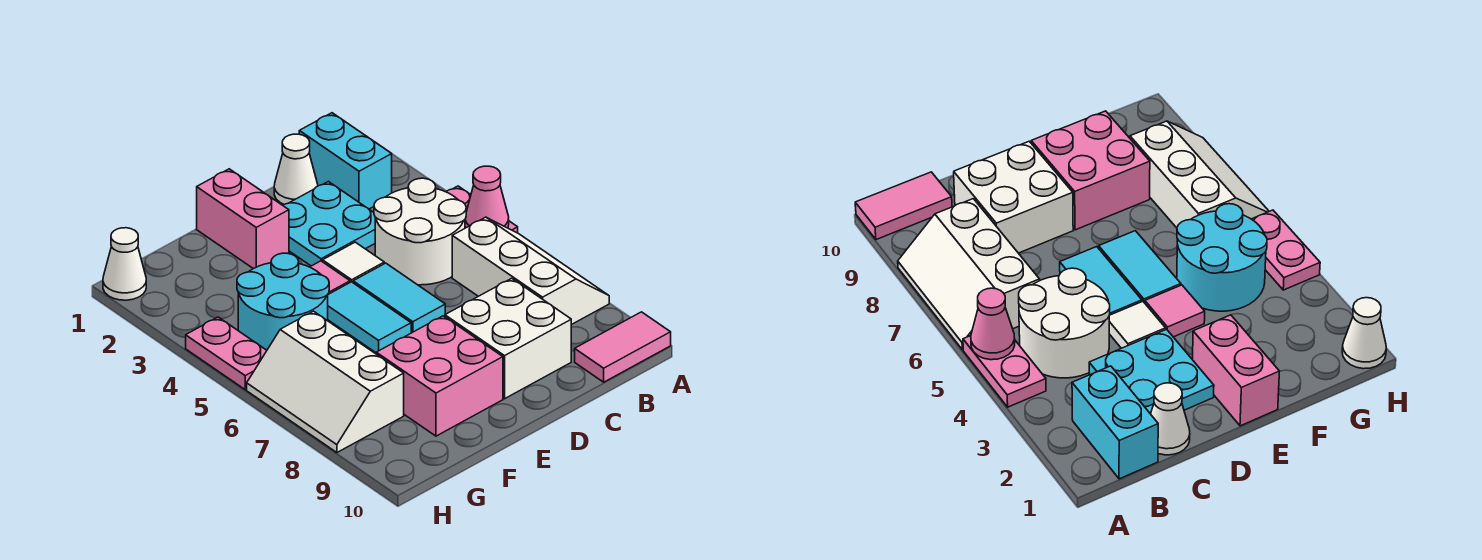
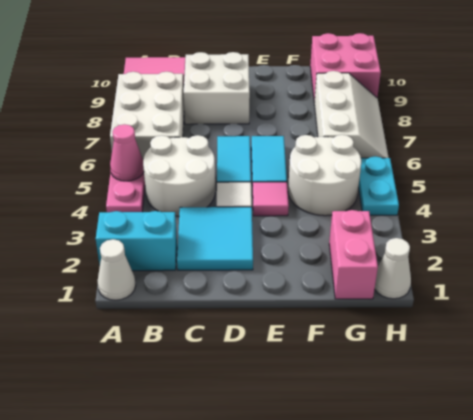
white 2x3 slope [452,217,609,325] -> white 2x3 brick [110,72,184,159]
cyan 1x2 brick [299,113,392,209] -> cyan 1x2 brick turned to [96,211,177,271]
white 1x1 cone [274,134,318,204] -> white 1x1 cone moved to [98,239,136,300]
cyan 2x2 plate [283,181,376,266] -> cyan 2x2 tile [177,207,253,270]
pink 1x2 brick [197,169,289,269] -> pink 1x2 brick moved to [329,210,378,299]
pink 2x2 brick [376,316,503,436] -> pink 2x2 brick moved to [310,33,381,102]
cyan 2x2 round brick [237,253,329,350] -> white 2x2 round brick [288,135,361,216]
pink 1x2 plate [186,317,267,389] -> cyan 1x2 plate [359,156,399,215]

